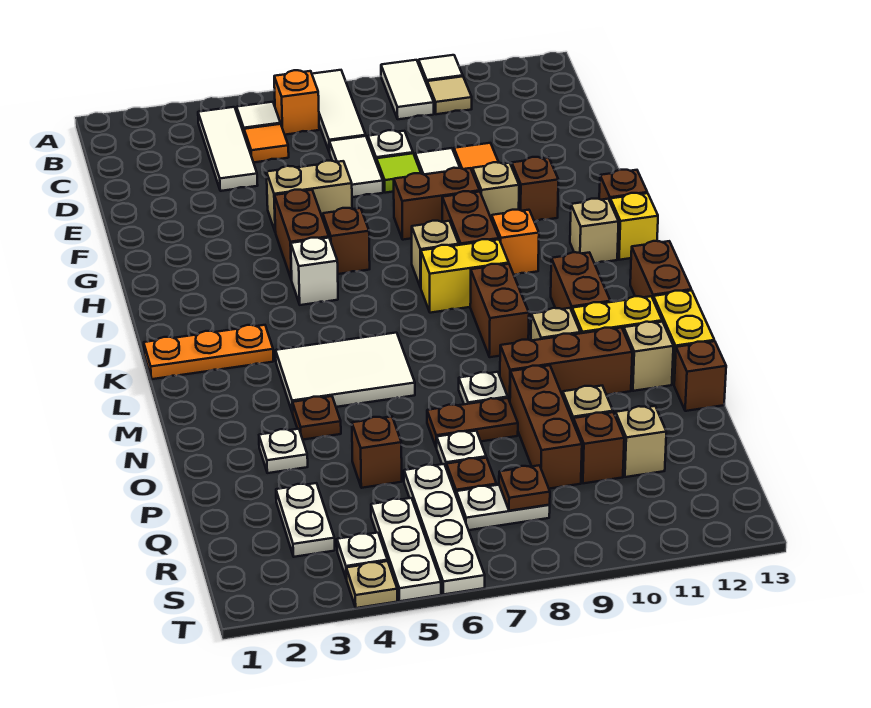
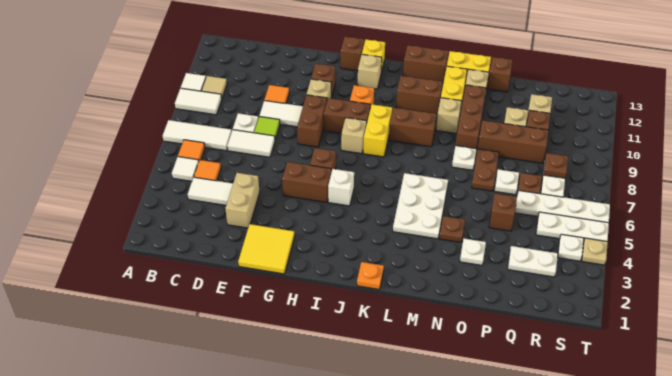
white 1x3 tile [198,107,258,191] -> white 1x2 tile [188,177,233,205]
orange 1x1 brick [274,70,319,135] -> orange 1x1 tile [178,140,205,160]
none -> yellow 2x2 tile [238,224,295,274]
tan 1x2 brick [266,161,352,232] -> tan 1x2 brick moved to [225,173,260,228]
orange 1x3 plate [144,325,273,379] -> orange 1x1 plate [357,262,384,289]
white 2x3 tile [276,333,415,413] -> white 2x3 plate [393,173,448,239]

